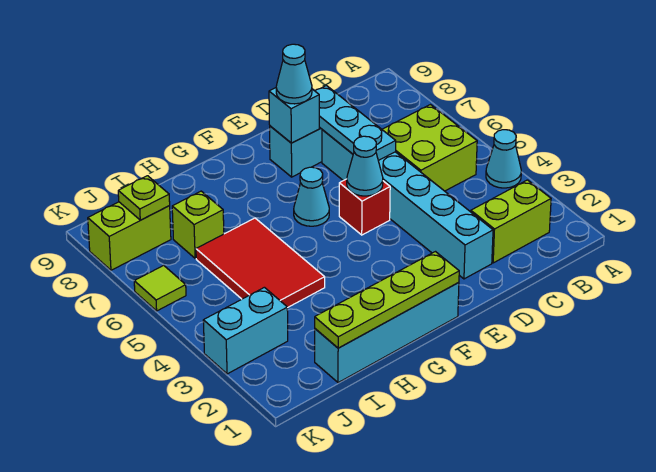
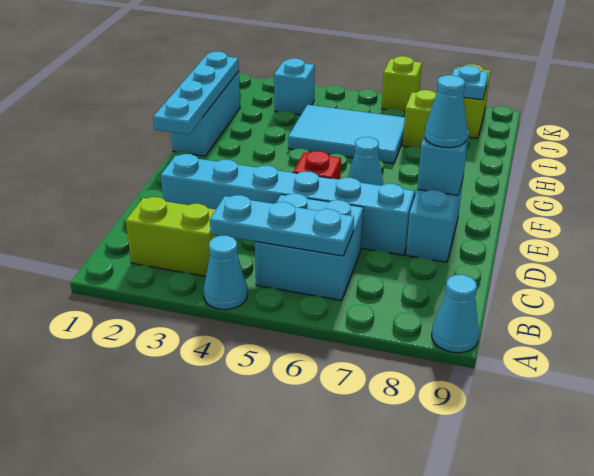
lime 1x2 brick [471,180,551,263] -> lime 1x2 brick turned to [126,197,219,276]
lime 2x2 brick [382,105,477,191] -> cyan 2x2 brick [255,194,363,300]
cyan 1x3 plate [315,86,396,161] -> cyan 1x3 plate moved to [210,195,354,256]
cyan 1x1 cone [347,136,383,196] -> cyan 1x1 cone moved to [432,275,479,353]
cyan 1x4 brick [315,283,459,383] -> cyan 1x3 brick [171,71,240,156]
lime 1x4 plate [315,252,459,348] -> cyan 1x4 plate [153,52,239,135]
red 2x3 tile [196,218,325,308] -> cyan 2x3 tile [288,105,405,164]
cyan 1x2 brick [203,287,288,374] -> cyan 1x1 brick [274,58,315,115]
lime 1x1 plate [118,176,170,220] -> cyan 1x1 plate [452,66,488,100]
lime 1x1 tile [134,265,186,311] -> lime 1x1 brick [382,56,422,112]

